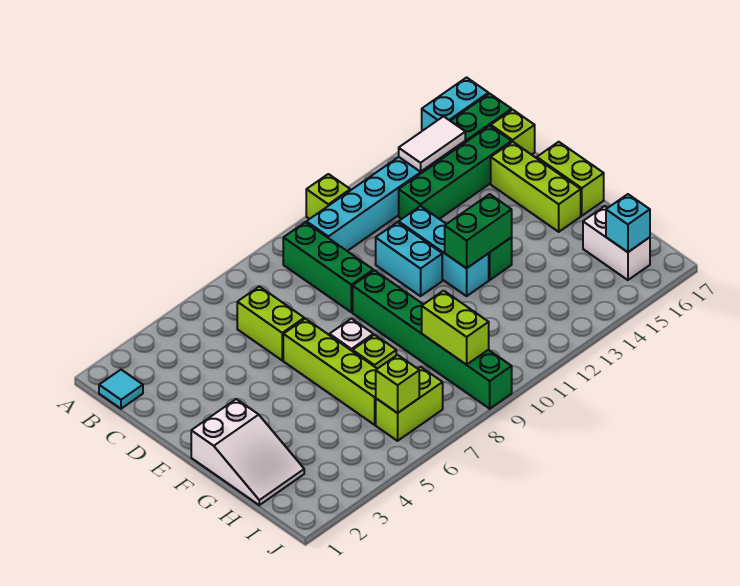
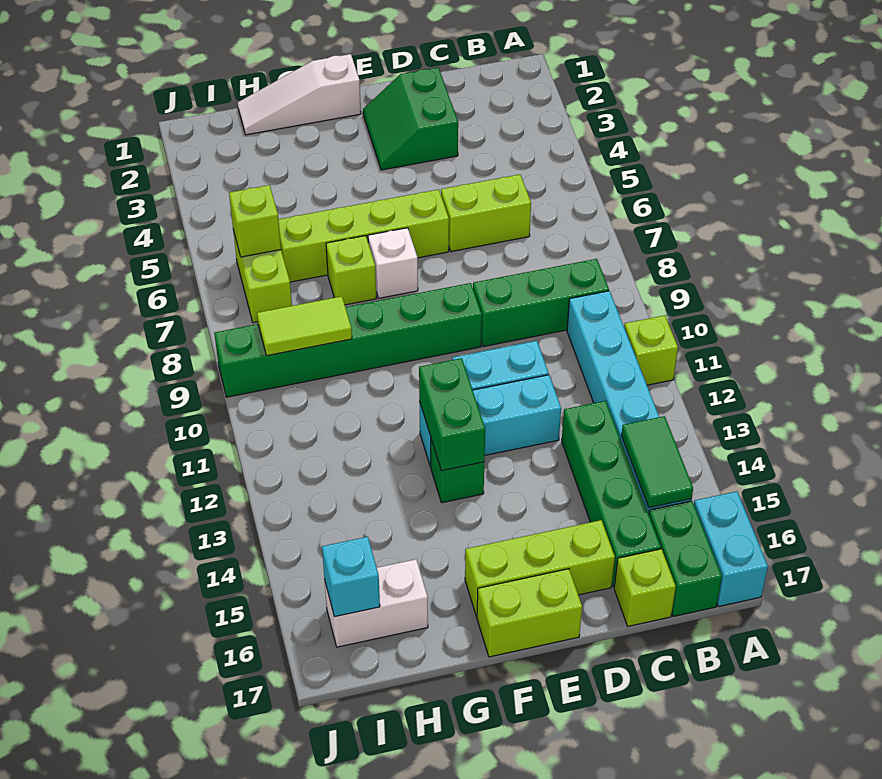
cyan 1x1 tile [99,370,143,409] -> none
white 1x2 tile [399,116,465,172] -> green 1x2 tile [621,416,693,508]
none -> green 2x2 slope [363,68,458,170]
white 2x3 slope [191,399,304,505] -> white 1x3 slope [238,54,361,135]
lime 1x2 brick [422,291,489,365] -> lime 1x2 tile [257,296,352,355]

